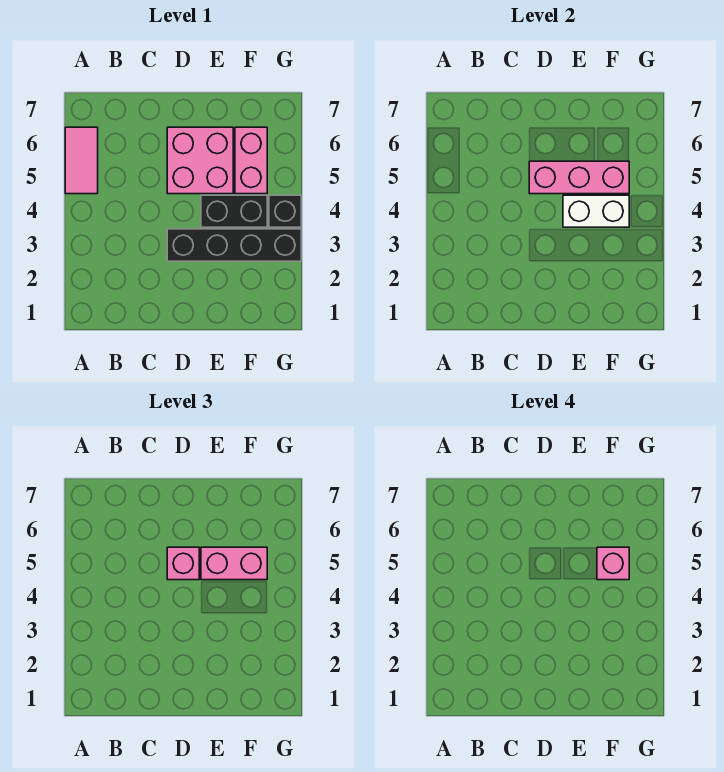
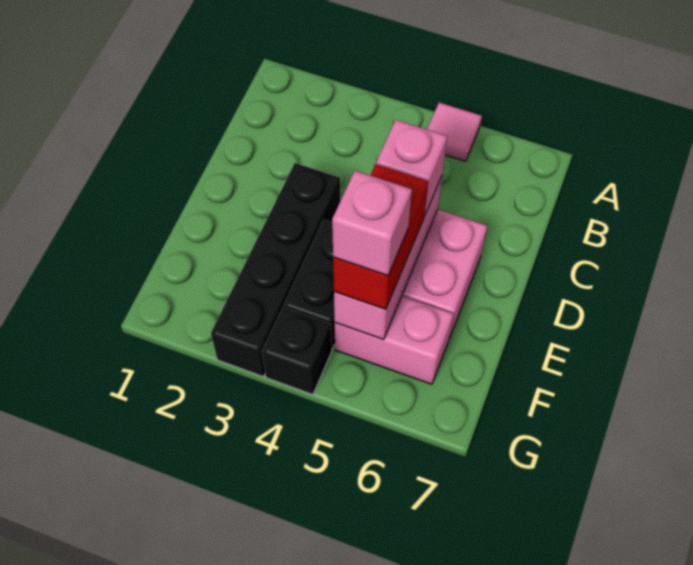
pink 1x2 tile [65,127,98,194] -> pink 1x1 tile [427,103,482,161]
white 1x2 brick [563,195,629,227] -> none
pink 1x2 brick [201,547,267,580] -> red 1x2 brick [333,164,428,309]

